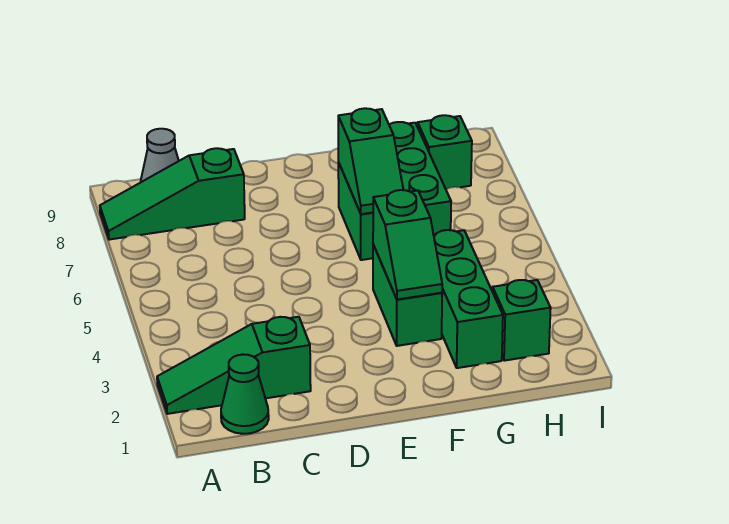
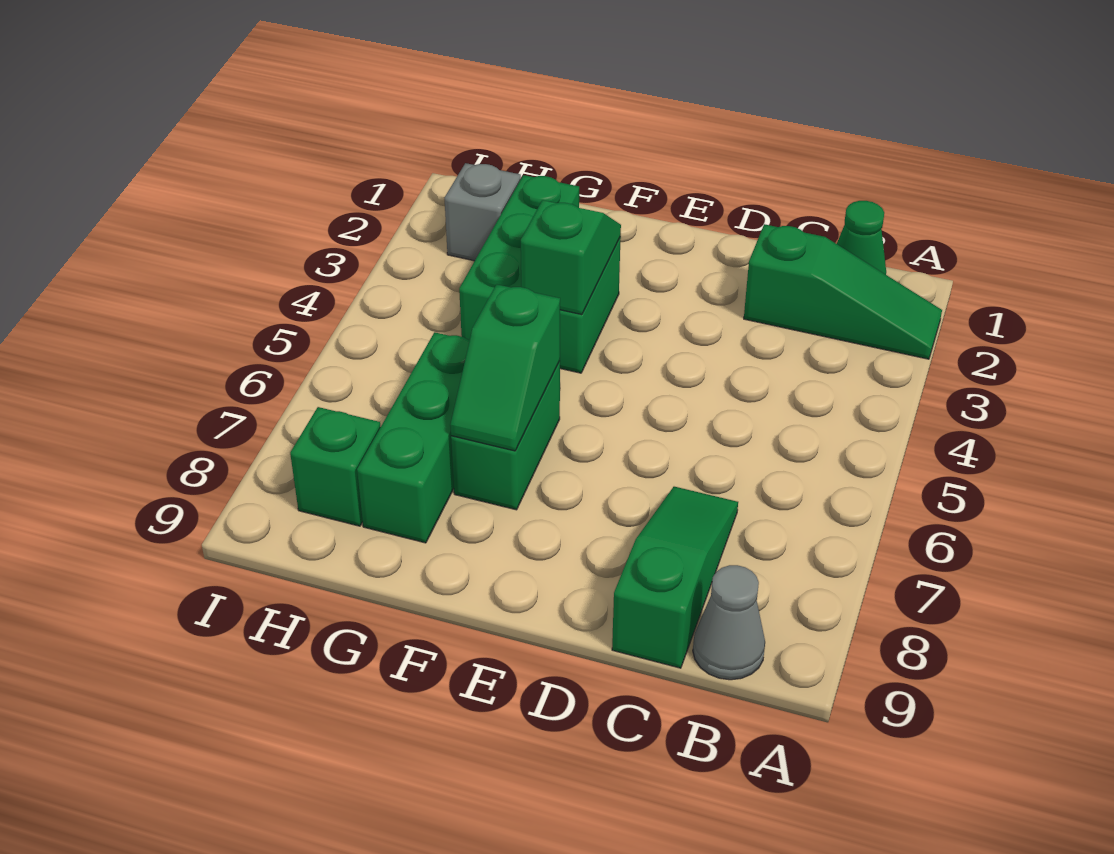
green 1x3 slope [100,148,245,240] -> green 1x3 slope turned to [612,487,738,668]
green 1x2 slope [338,108,403,214] -> green 1x2 slope turned to [450,284,560,451]
green 1x1 brick [492,280,551,361] -> grey 1x1 brick [445,163,521,261]

